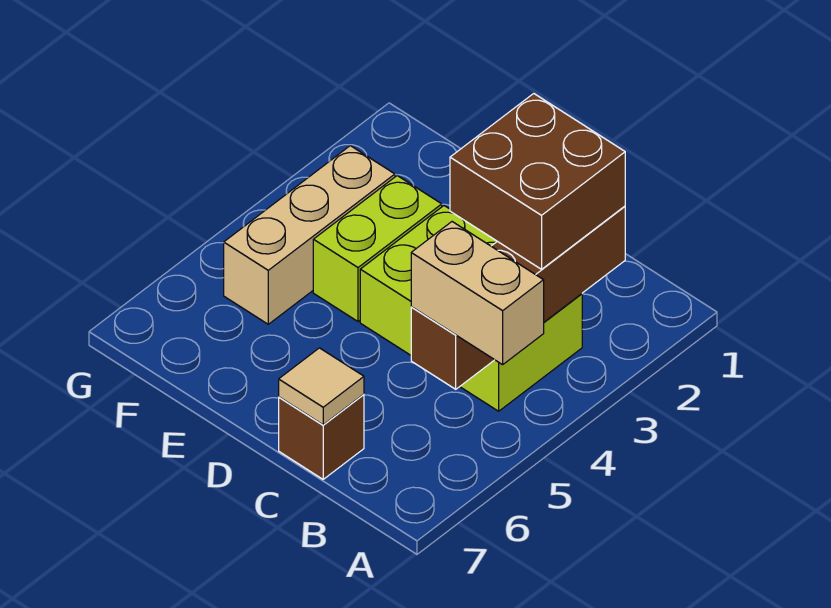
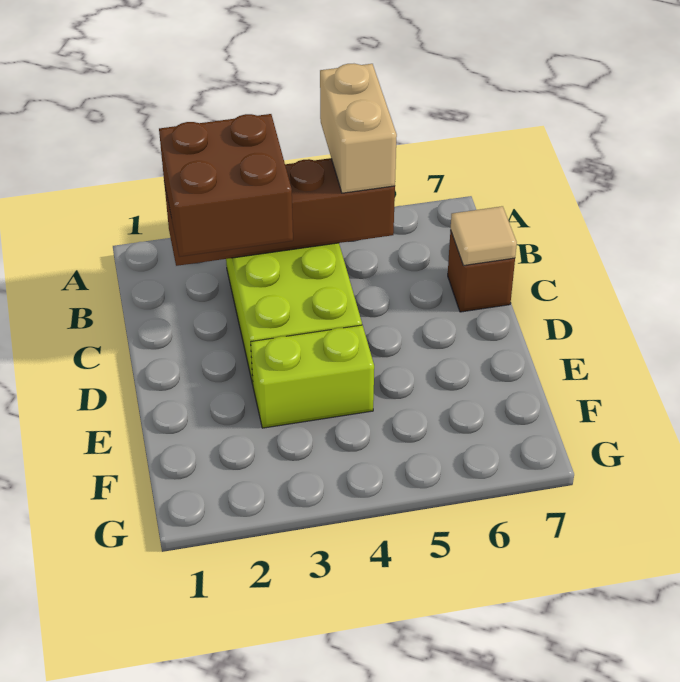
tan 1x3 brick [224,146,395,324] -> none

